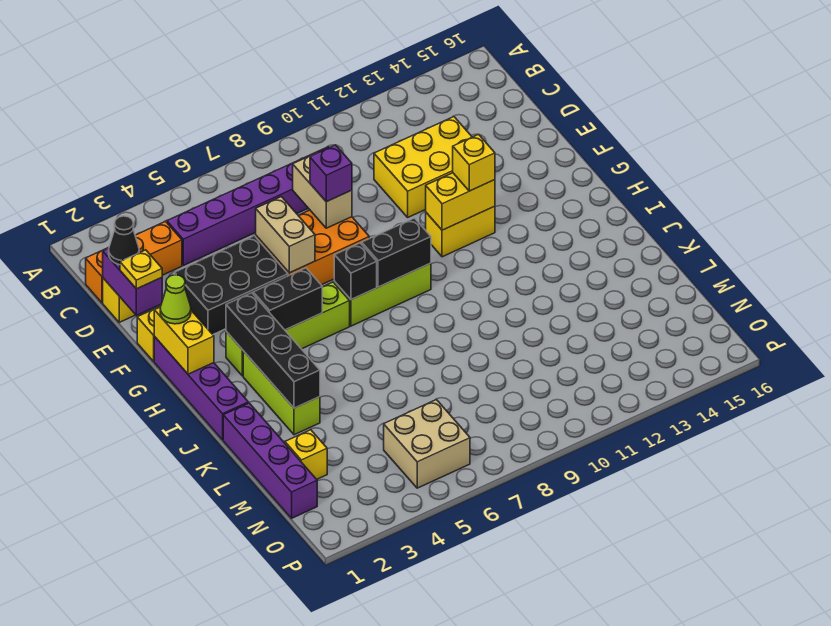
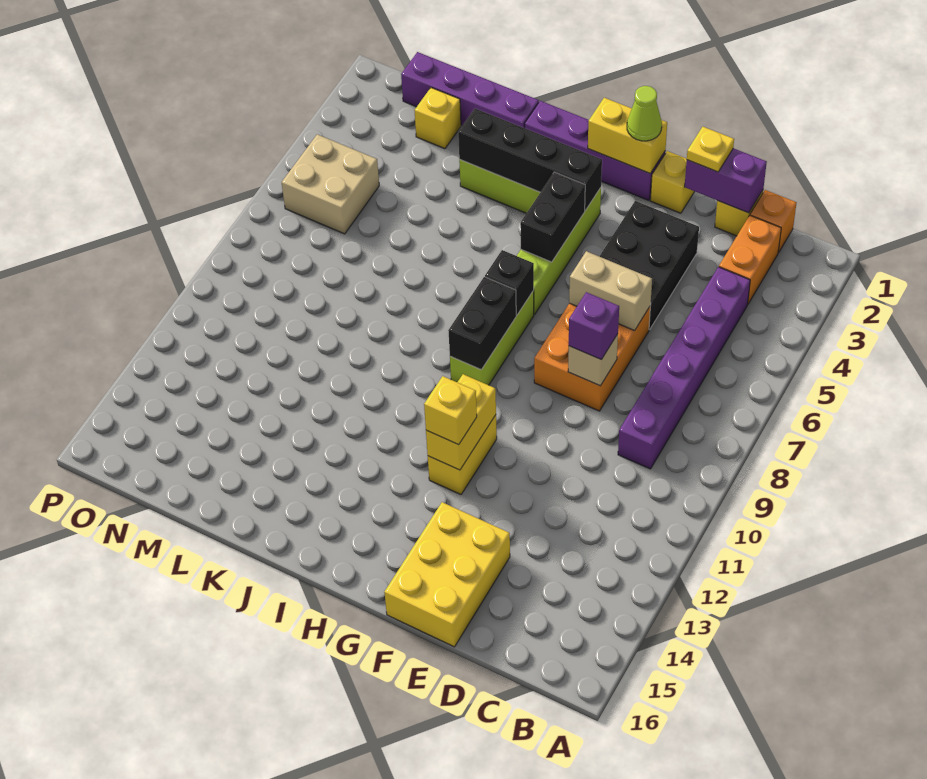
black 1x1 cone [109,216,139,265] -> none
tan 1x2 brick [293,152,352,228] -> tan 1x1 brick [568,334,618,386]
yellow 2x3 brick [374,117,472,217] -> yellow 2x3 brick moved to [384,502,510,647]

